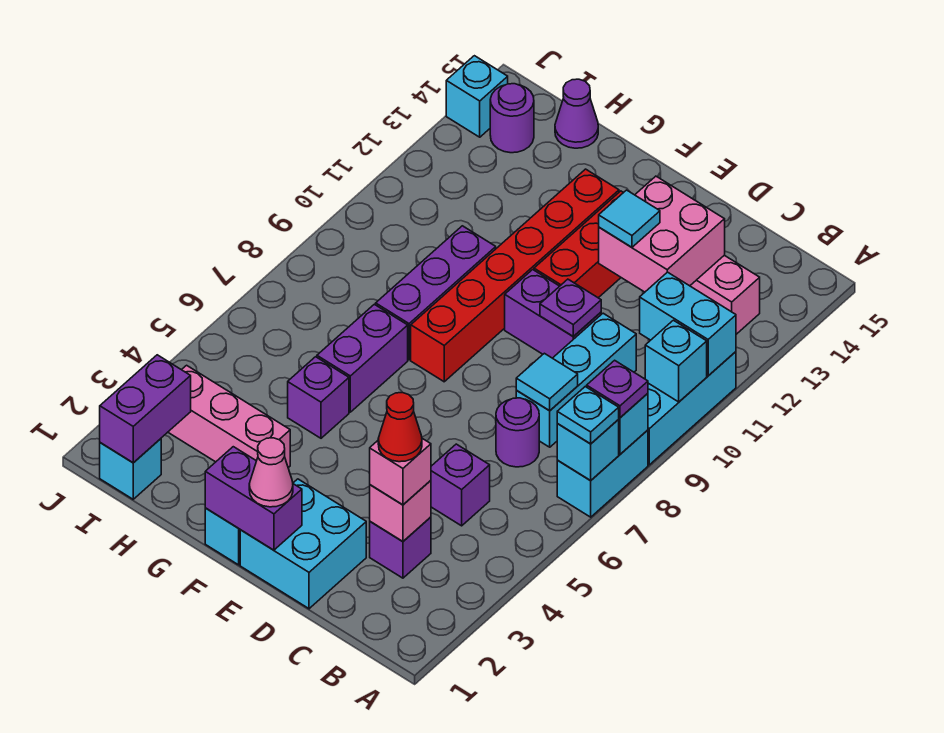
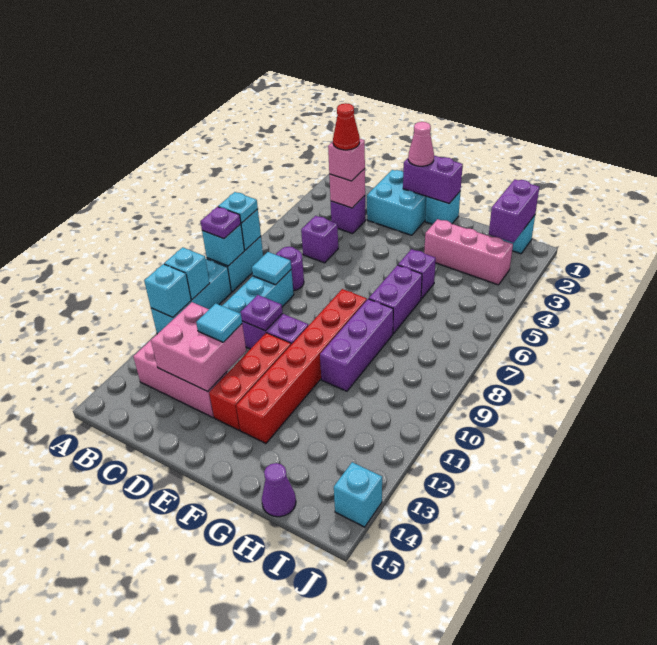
cyan 1x2 brick [640,272,736,376] -> cyan 1x1 brick [144,264,191,317]
purple 1x1 round brick [490,84,534,153] -> none

